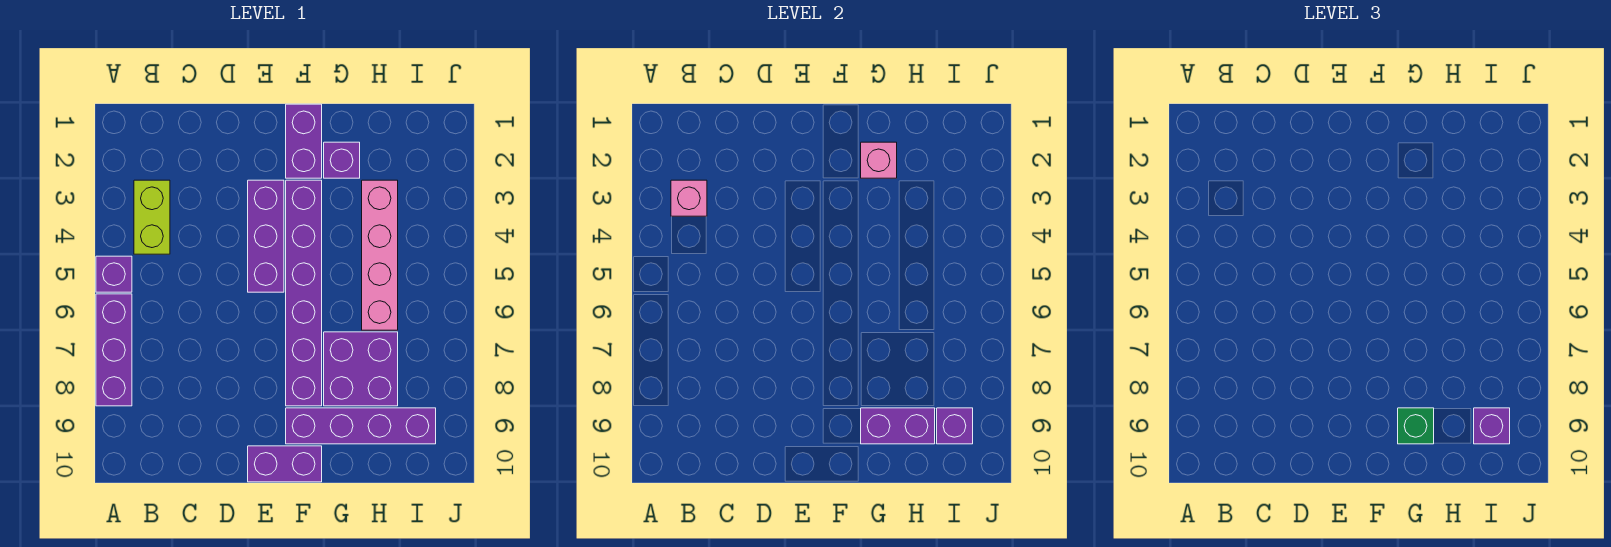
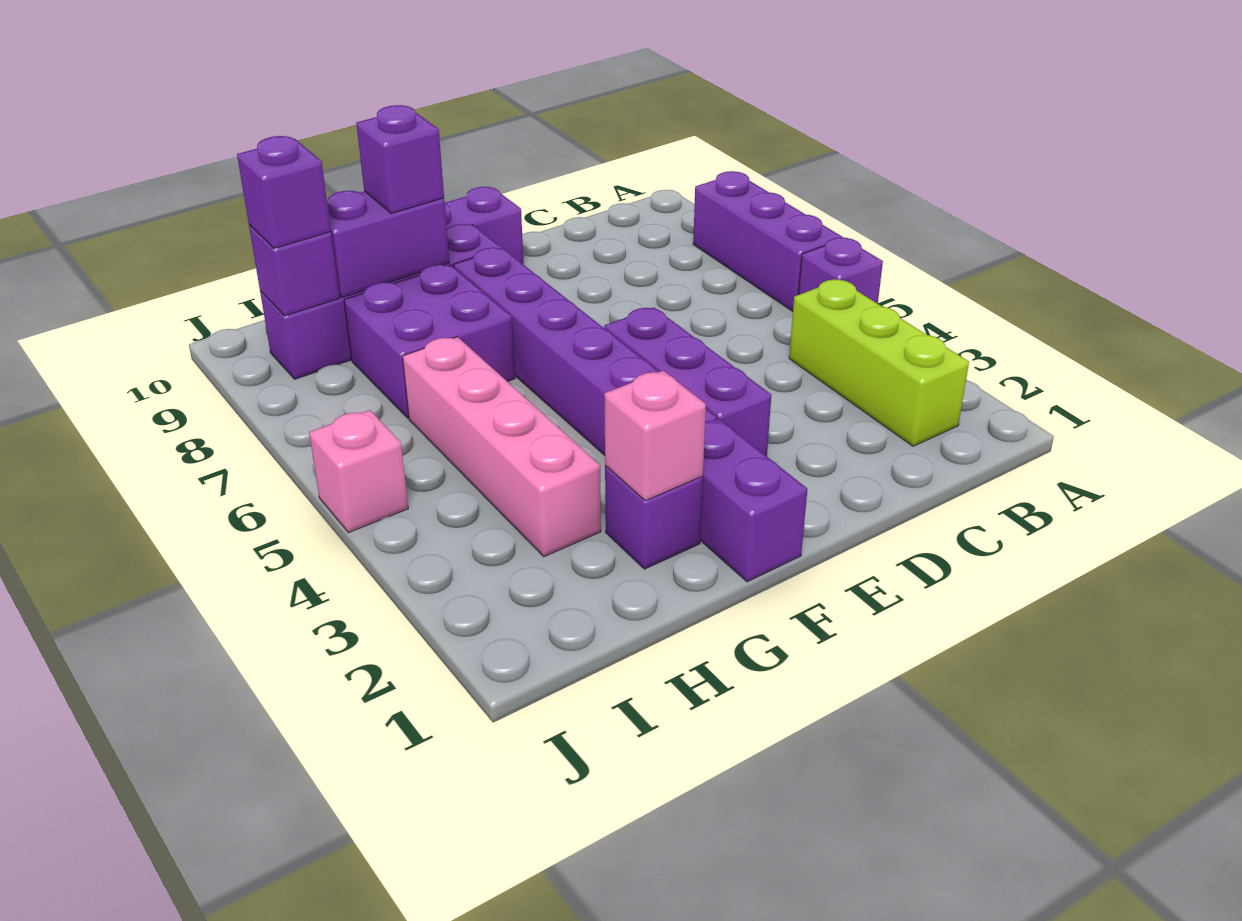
lime 1x2 brick [134,180,170,254] -> lime 1x3 brick [789,279,969,446]
pink 1x1 brick [671,180,707,216] -> pink 1x1 brick moved to [309,410,408,533]
green 1x1 brick [1398,408,1434,444] -> purple 1x1 brick [356,105,444,213]

